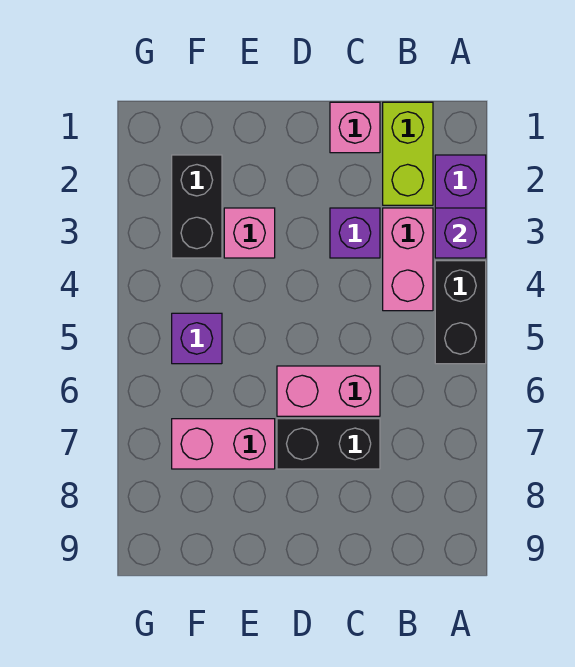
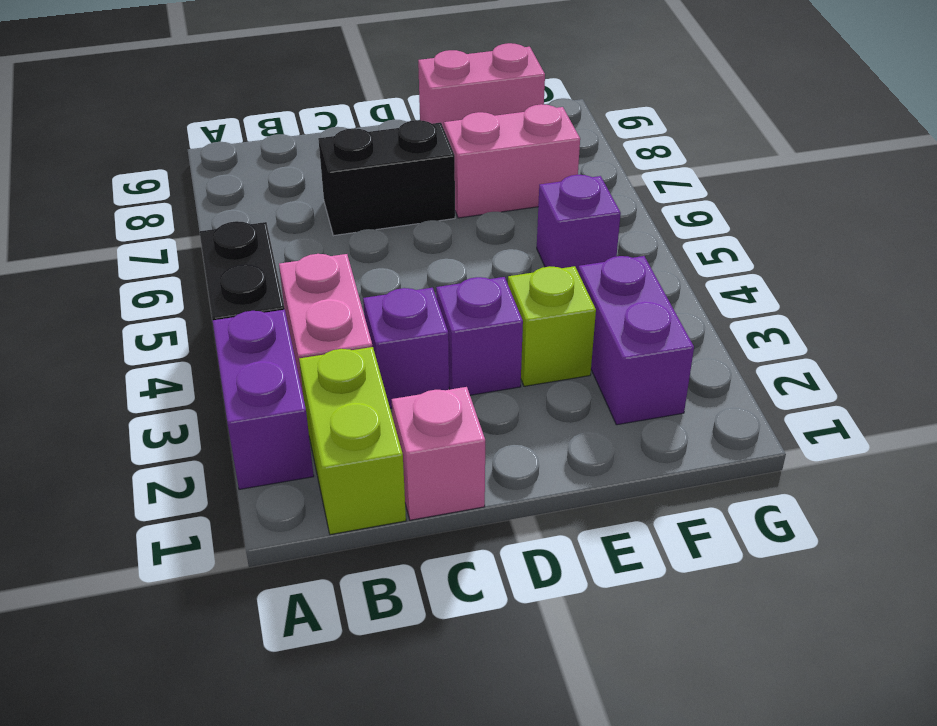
purple 1x1 brick [435,208,486,258] -> purple 1x1 brick moved to [436,277,523,395]
pink 1x2 brick [277,366,380,416] -> pink 1x2 brick moved to [418,43,545,128]
pink 1x1 brick [224,208,275,258] -> lime 1x1 brick [508,266,596,386]
black 1x2 brick [172,155,222,258] -> purple 1x2 brick [578,256,694,425]

